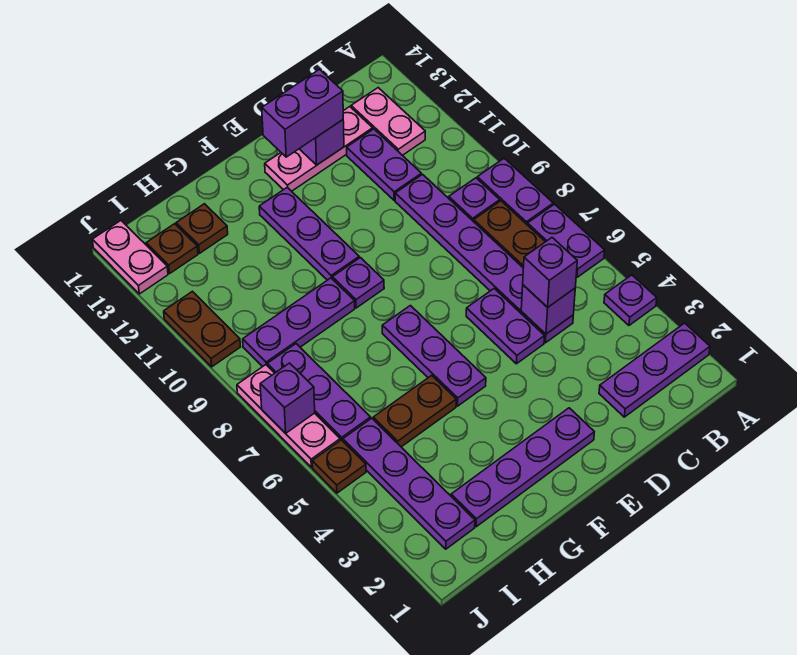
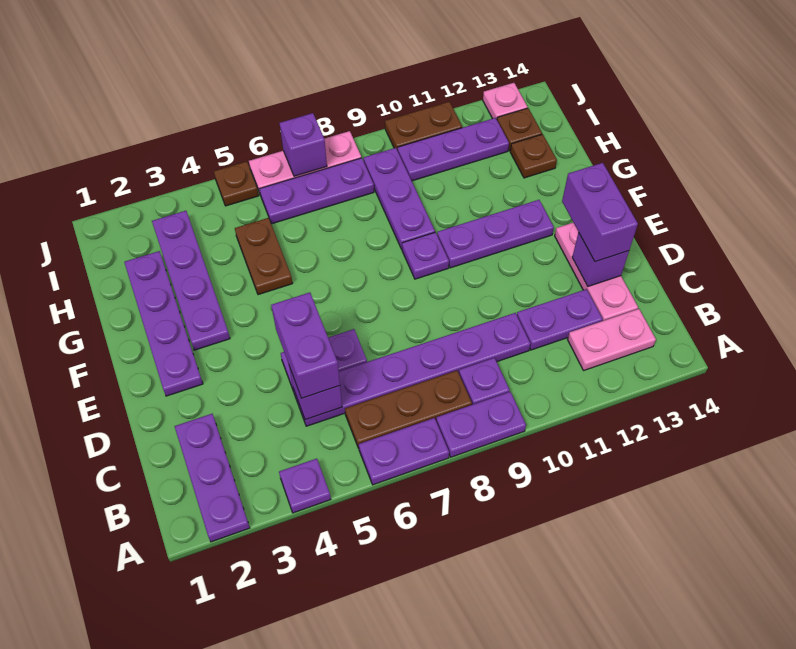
purple 1x1 brick [523,238,577,307] -> purple 1x2 brick [271,292,340,398]
purple 1x3 plate [382,306,486,406] -> purple 1x3 plate moved to [398,118,509,181]
purple 1x4 plate [343,418,475,549] -> purple 1x4 plate turned to [152,211,230,350]
pink 1x2 plate [92,221,168,294] -> pink 1x1 plate [483,83,528,119]

